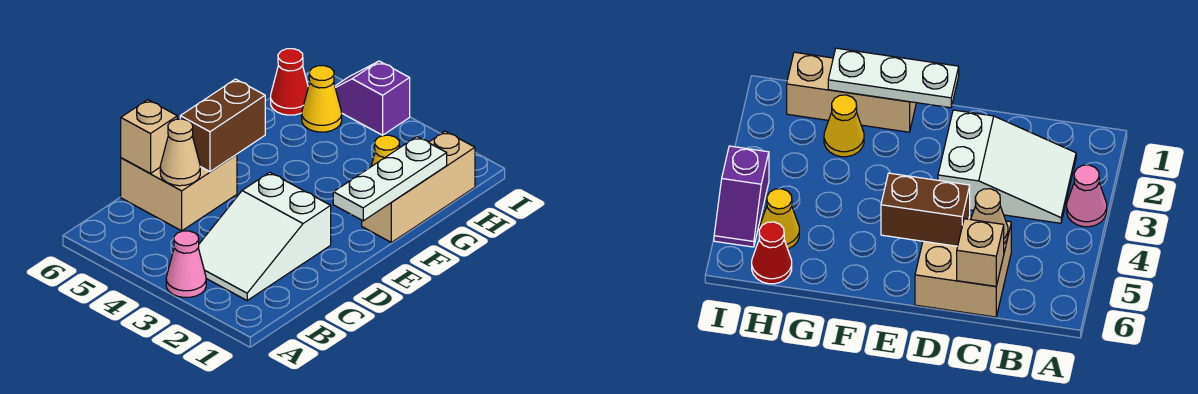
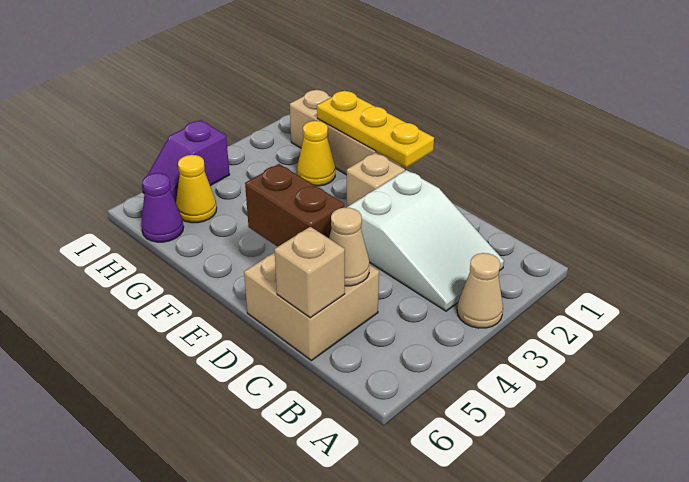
pink 1x1 cone [166,231,206,297] -> tan 1x1 cone [457,253,503,328]
white 1x3 plate [333,137,447,221] -> yellow 1x3 plate [317,91,434,168]
none -> tan 1x1 brick [347,153,405,207]
red 1x1 cone [271,49,308,115] -> purple 1x1 cone [141,173,184,242]

